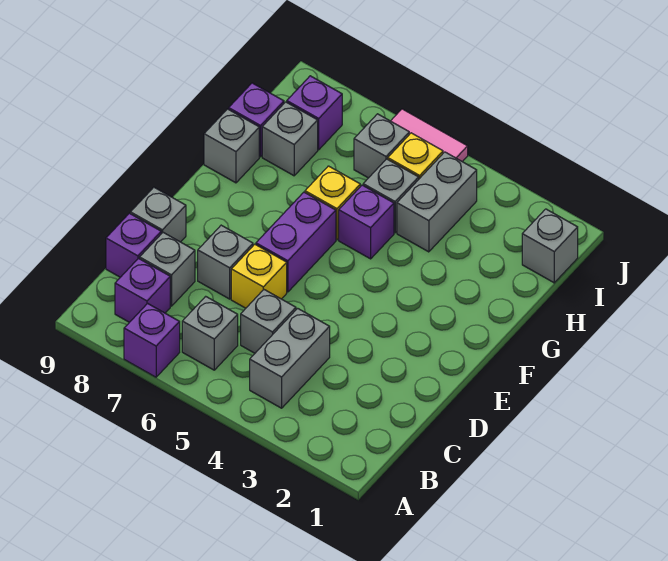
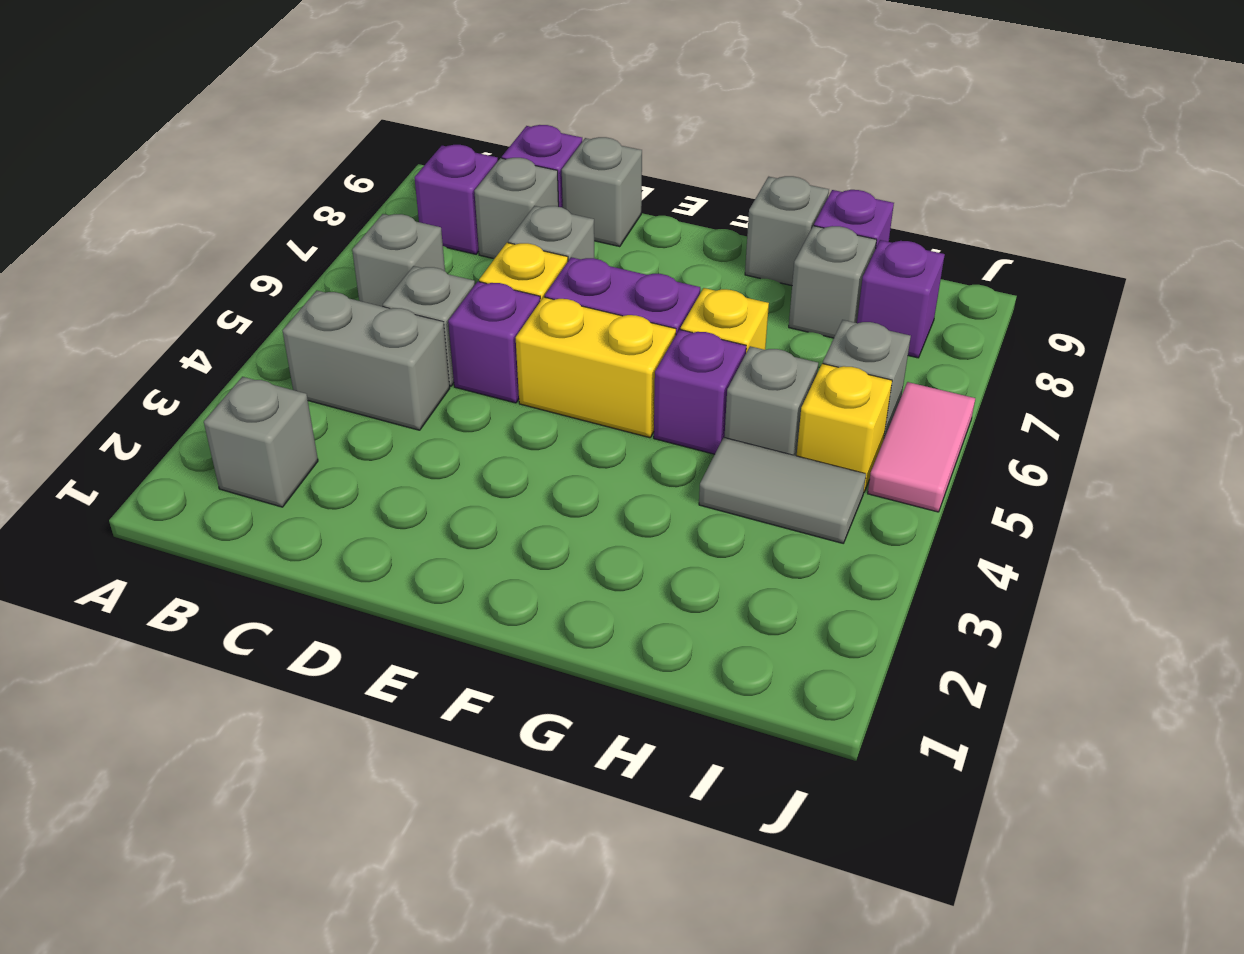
purple 1x1 brick [124,303,180,377] -> purple 1x1 brick moved to [448,282,540,403]
none -> yellow 1x2 brick [516,297,676,438]
grey 1x2 brick [397,152,477,252] -> grey 1x2 tile [699,438,866,543]
grey 1x1 brick [522,209,578,283] -> grey 1x1 brick moved to [204,377,318,507]

